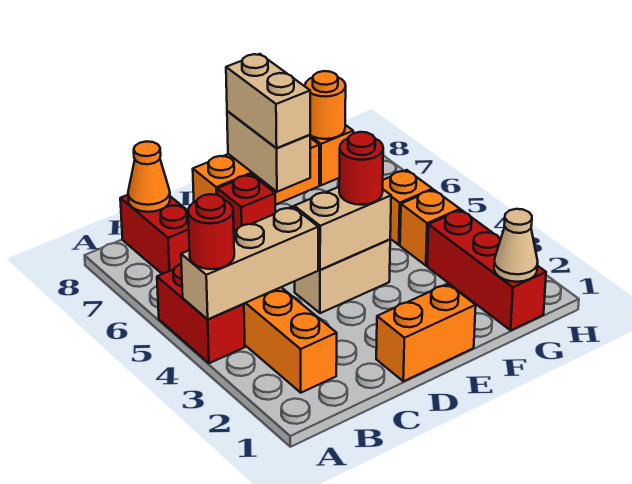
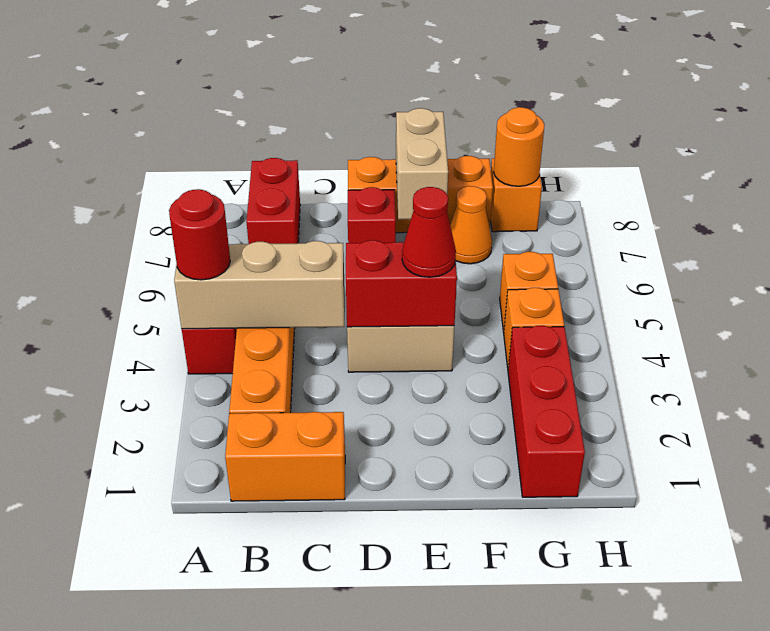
orange 1x1 cone [128,141,170,212] -> orange 1x1 cone moved to [450,186,492,264]
orange 1x2 brick [376,284,476,381] -> orange 1x2 brick moved to [225,412,345,501]
tan 1x2 brick [294,187,391,270] -> red 1x2 brick [346,240,457,327]
red 1x1 round brick [339,132,383,205] -> red 1x1 cone [402,187,456,277]
tan 1x2 brick [226,54,310,148] -> none
tan 1x1 cone [494,209,538,282] -> none

